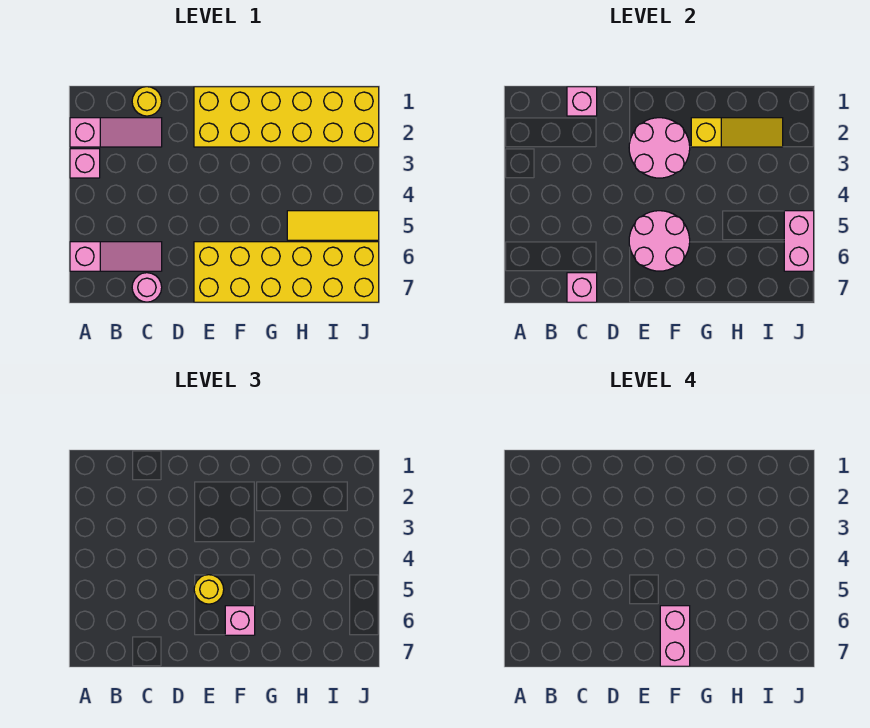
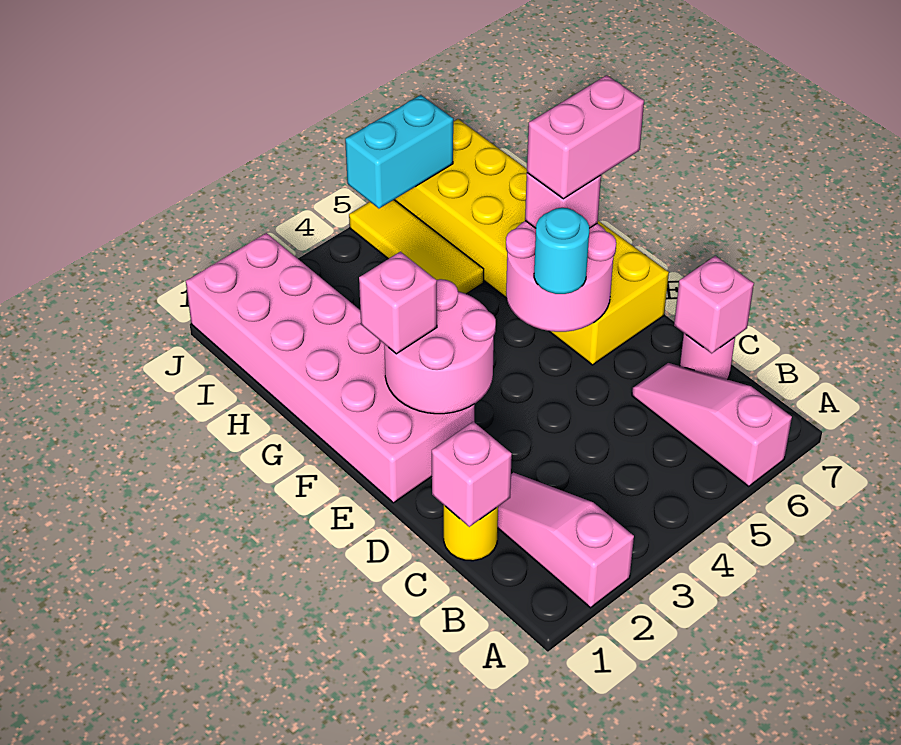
pink 1x1 brick [70,149,100,178] -> pink 1x1 brick moved to [359,252,437,354]
yellow 2x6 brick [194,87,379,147] -> pink 2x6 brick [186,233,474,503]
yellow 1x1 round brick [194,575,224,604] -> cyan 1x1 round brick [534,208,589,294]
yellow 1x3 slope [691,118,783,147] -> none
pink 1x2 brick [784,211,814,271] -> cyan 1x2 brick [345,95,453,208]

